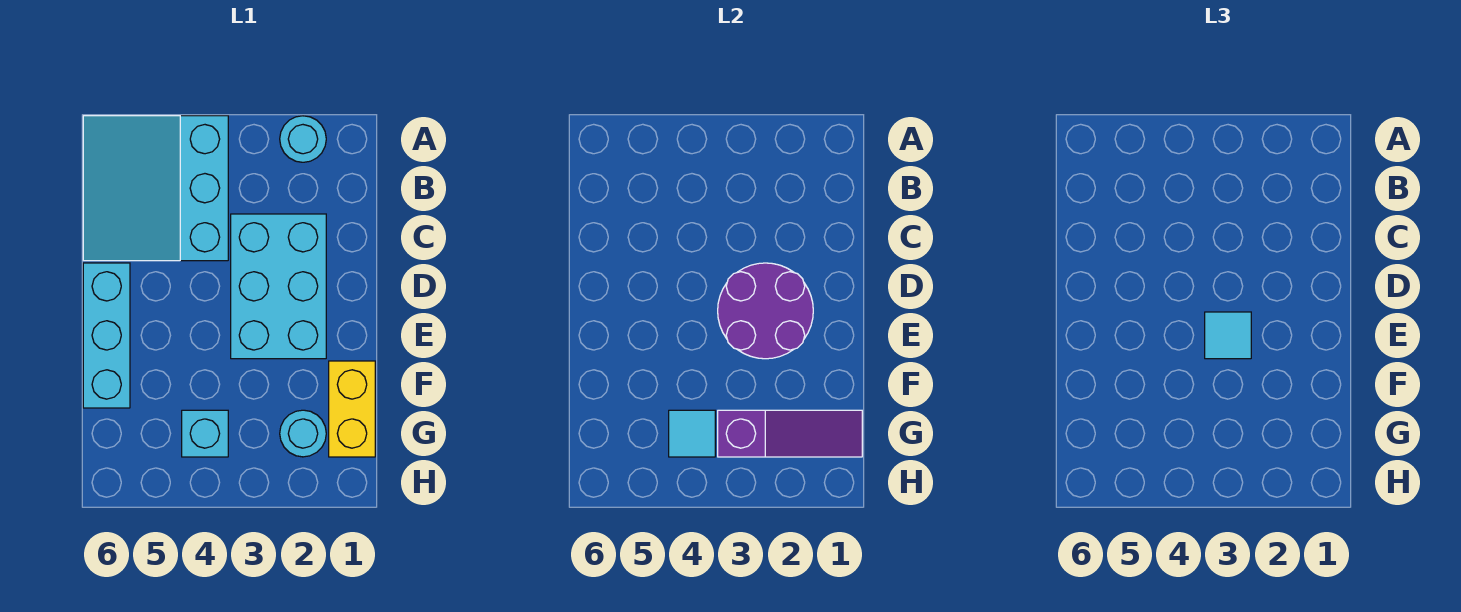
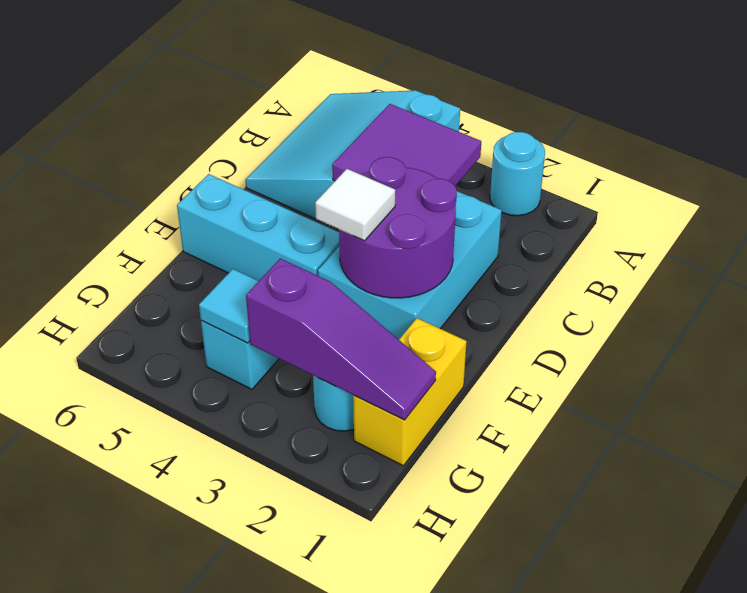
none -> purple 2x2 tile [332,104,481,186]
cyan 1x3 brick [83,263,130,408] -> cyan 1x3 brick turned to [177,174,339,281]
cyan 1x1 tile [1205,312,1251,359] -> white 1x1 tile [315,169,395,241]

